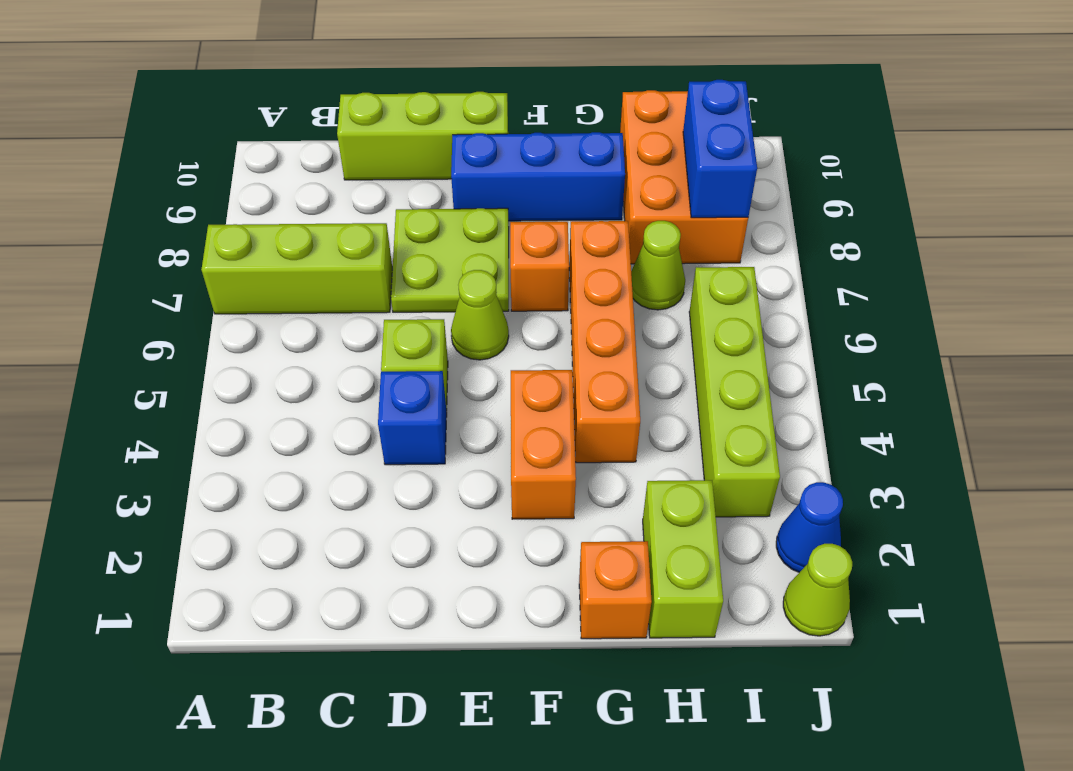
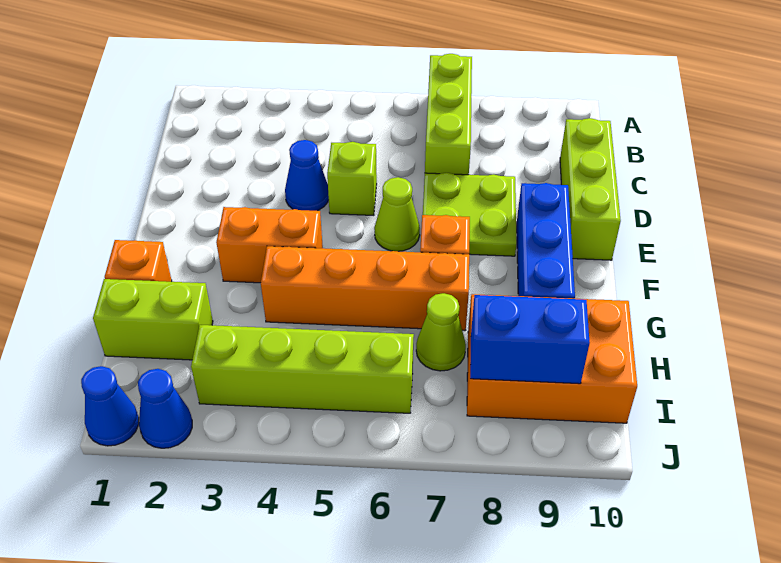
blue 1x1 brick [378,371,447,465] -> blue 1x1 cone [285,140,329,211]
lime 1x1 cone [783,544,852,636] -> blue 1x1 cone [81,366,139,446]

